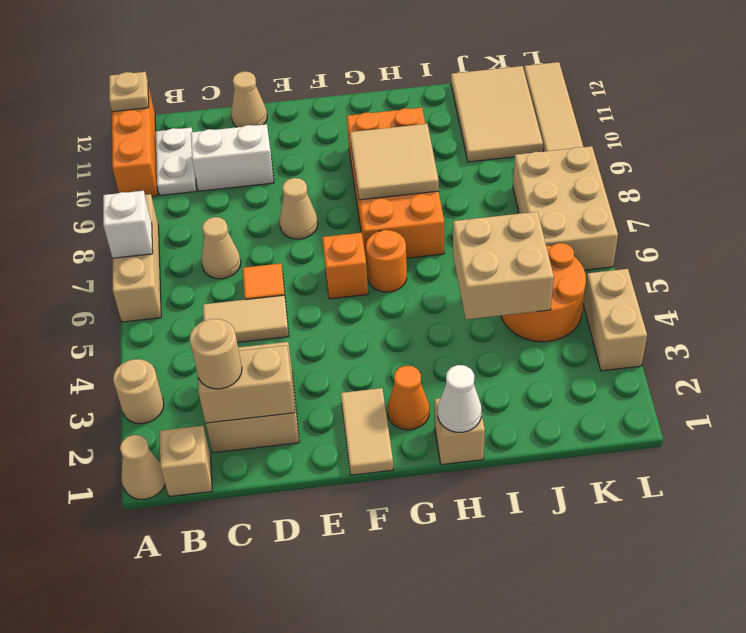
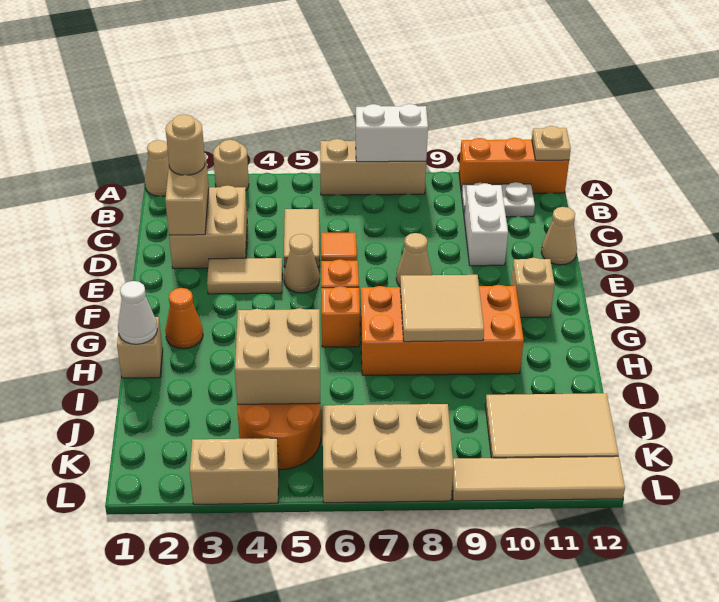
white 1x1 brick [103,191,153,258] -> white 1x2 brick [356,104,428,162]
tan 1x1 brick [160,426,212,497] -> tan 1x1 brick moved to [511,258,555,317]
tan 1x1 cone [201,217,241,279] -> tan 1x1 cone moved to [284,234,320,293]
tan 1x2 tile [341,388,394,475] -> tan 1x2 tile moved to [207,258,282,294]
orange 1x1 round brick [366,230,407,292] -> orange 1x1 brick [321,286,360,347]

